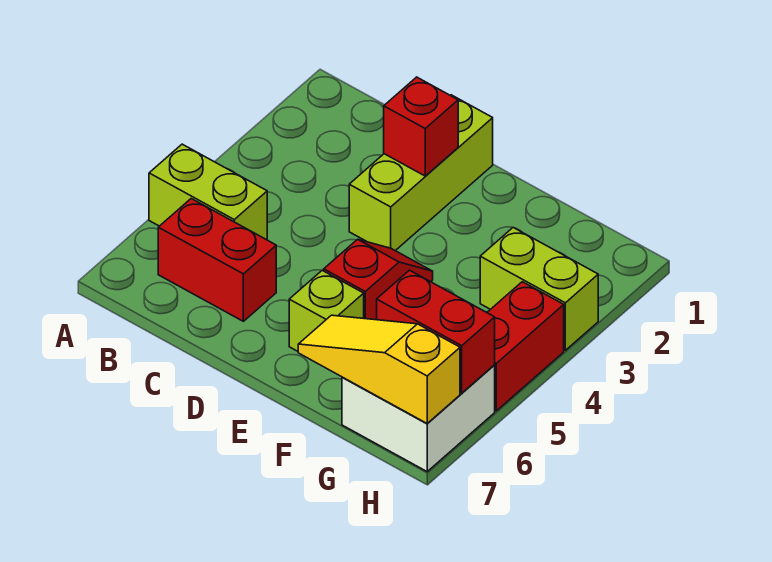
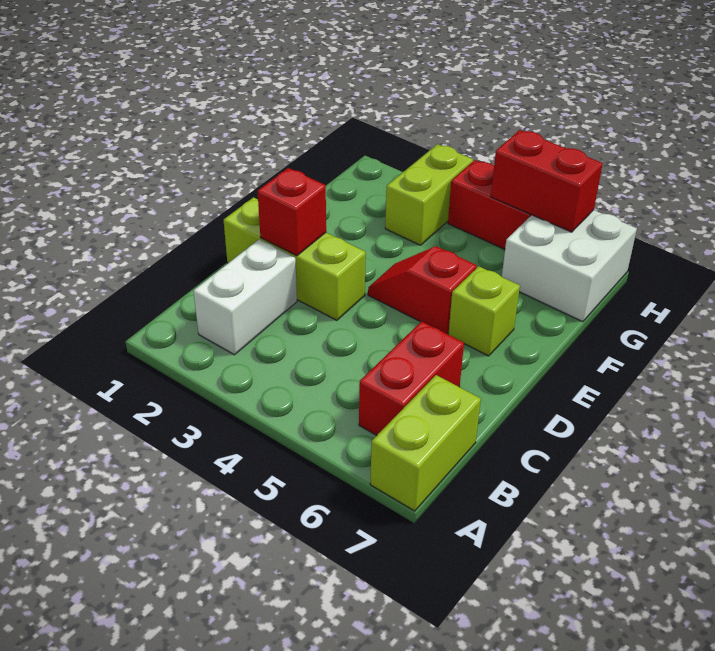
lime 1x2 brick [149,144,267,239] -> lime 1x2 brick moved to [370,375,481,511]
none -> white 1x2 brick [194,240,297,355]
yellow 1x3 slope [298,315,460,424] -> none
red 1x2 brick [377,270,495,393] -> red 1x2 brick turned to [491,130,603,232]

